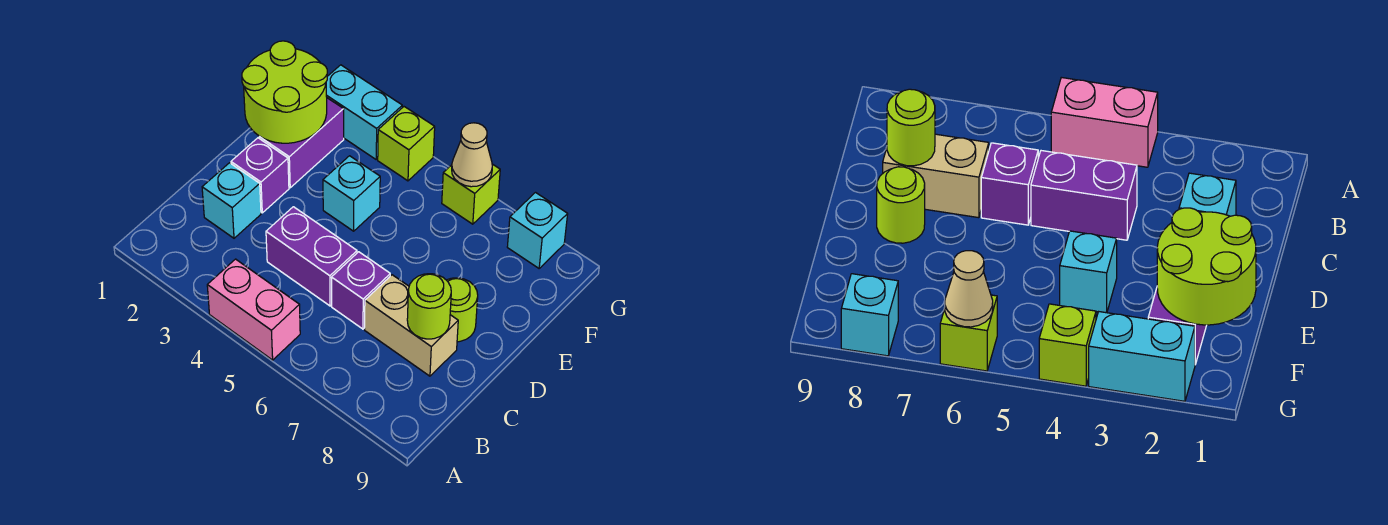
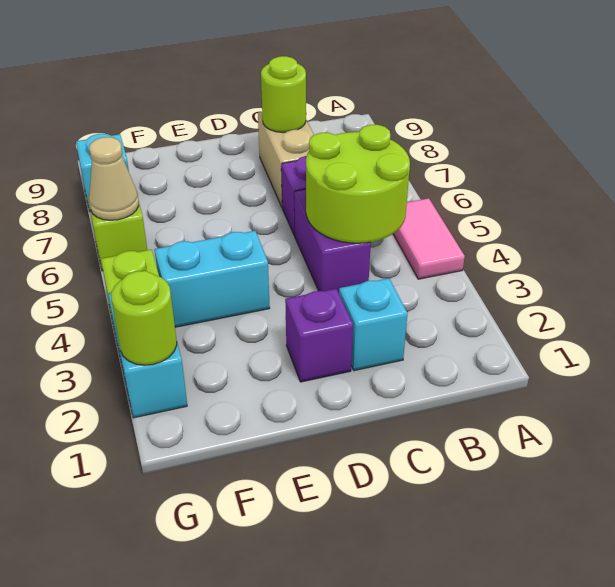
pink 1x2 brick [207,259,300,360] -> pink 1x2 tile [393,198,465,279]
lime 1x1 round brick [447,278,478,342] -> lime 1x1 round brick moved to [111,271,177,365]
lime 2x2 round brick [242,41,327,143] -> lime 2x2 round brick moved to [306,125,410,243]
purple 1x2 brick [259,98,344,188] -> none
cyan 1x1 brick [323,156,380,231] -> cyan 1x2 brick [154,231,270,327]

